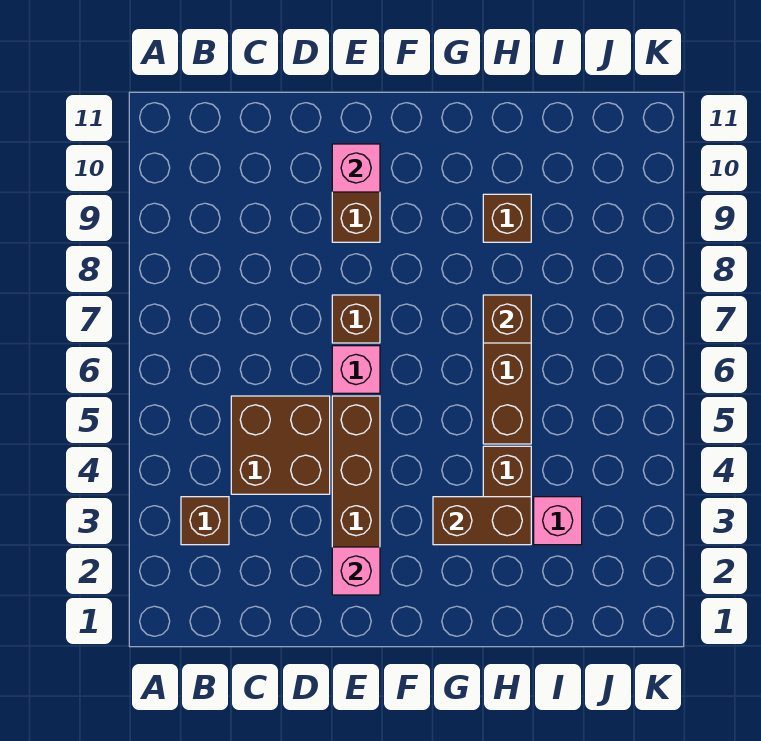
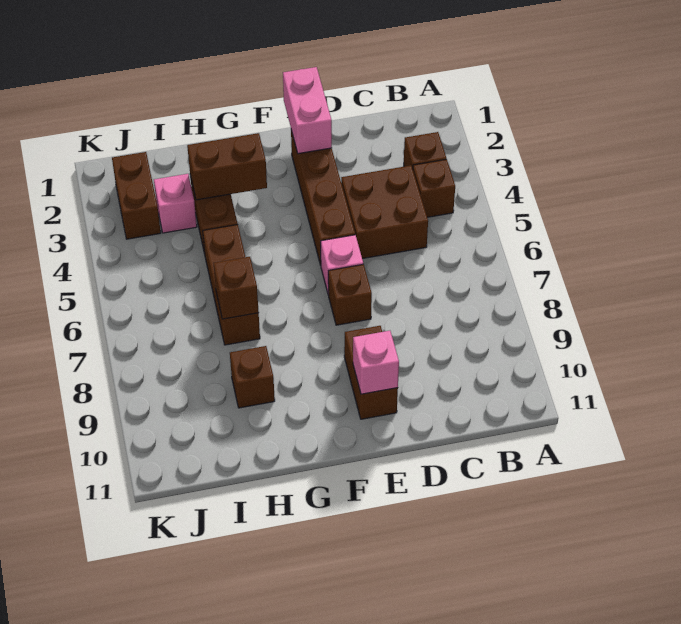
none -> brown 1x1 brick [413,159,455,217]
pink 1x1 brick [332,547,380,595] -> pink 1x2 brick [283,67,332,154]
none -> brown 1x2 brick [112,152,161,239]

